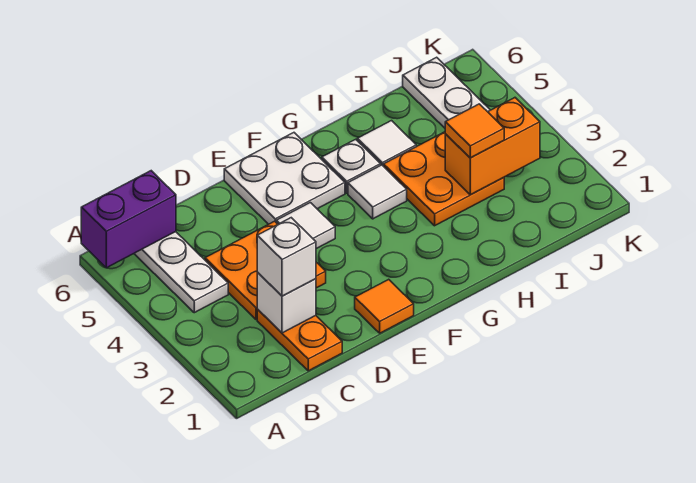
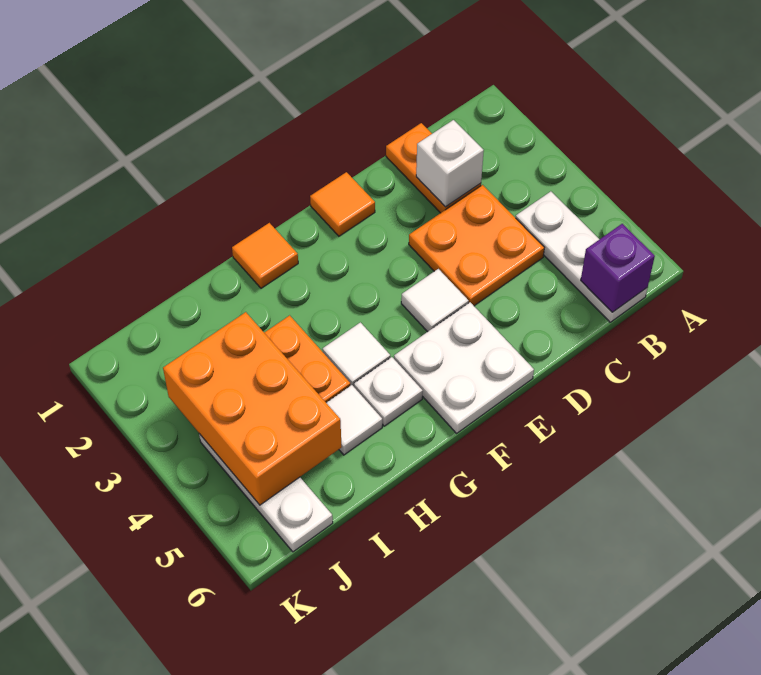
purple 1x2 brick [81,171,176,268] -> purple 1x1 brick [581,224,655,312]
white 1x1 brick [257,218,316,296] -> none
orange 1x2 brick [445,98,540,195] -> orange 2x3 brick [163,312,342,505]
orange 1x1 tile [445,104,504,158] -> orange 1x1 tile moved to [232,223,298,288]

